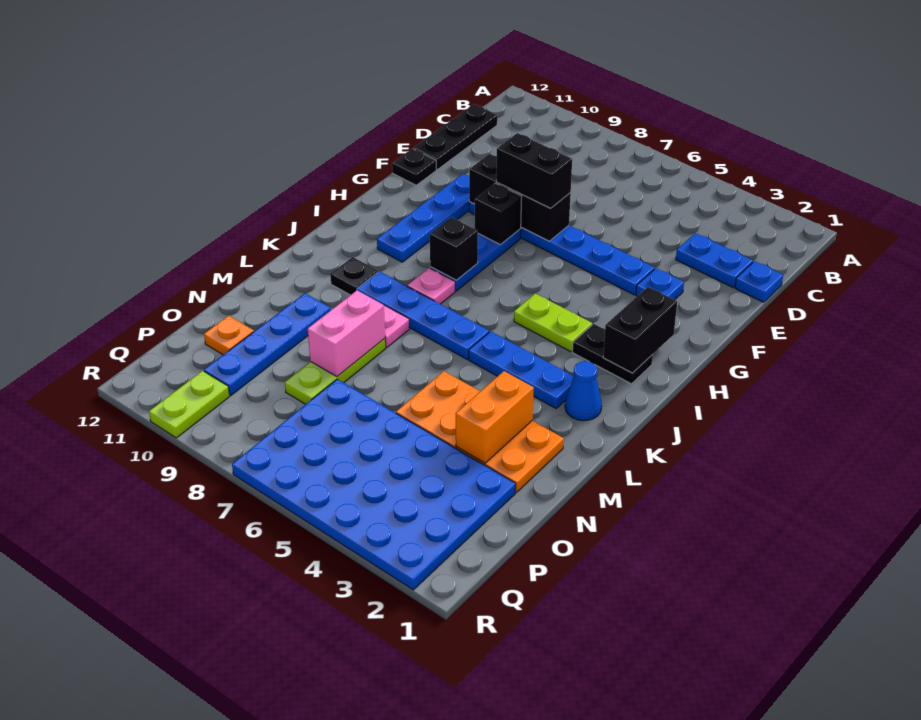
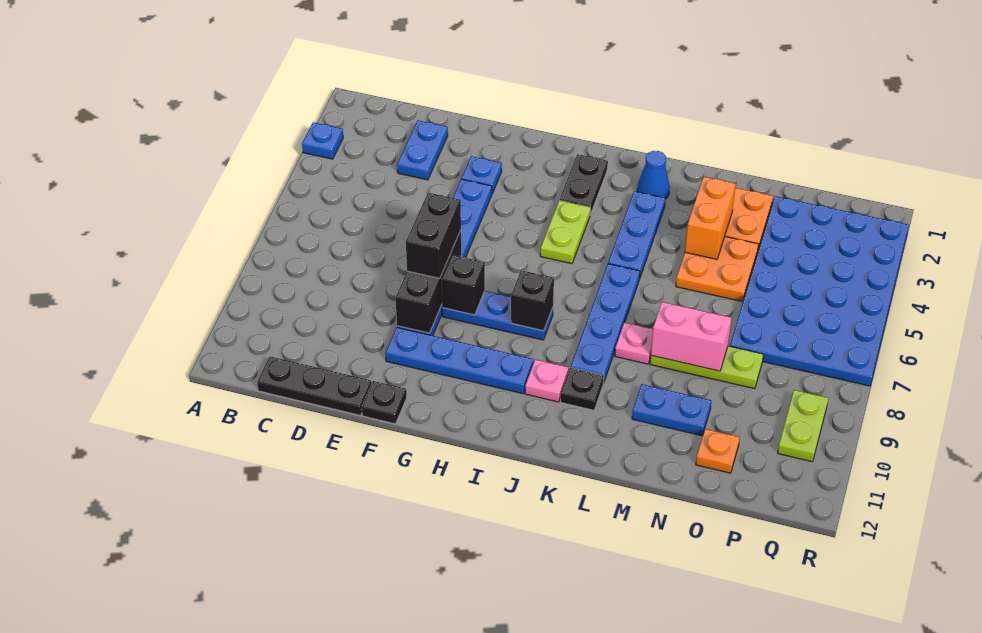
blue 1x1 plate [735,261,783,302] -> blue 1x1 plate moved to [302,122,343,159]
black 1x2 brick [603,287,677,373] -> none
pink 1x1 plate [407,268,455,304] -> pink 1x1 plate moved to [525,359,569,402]
orange 1x2 brick [456,371,534,463] -> orange 1x2 brick turned to [685,177,736,259]
blue 1x4 plate [204,293,331,396] -> blue 1x2 plate [632,384,711,436]
lime 1x2 plate [149,371,230,438] -> lime 1x2 plate turned to [778,390,828,462]

